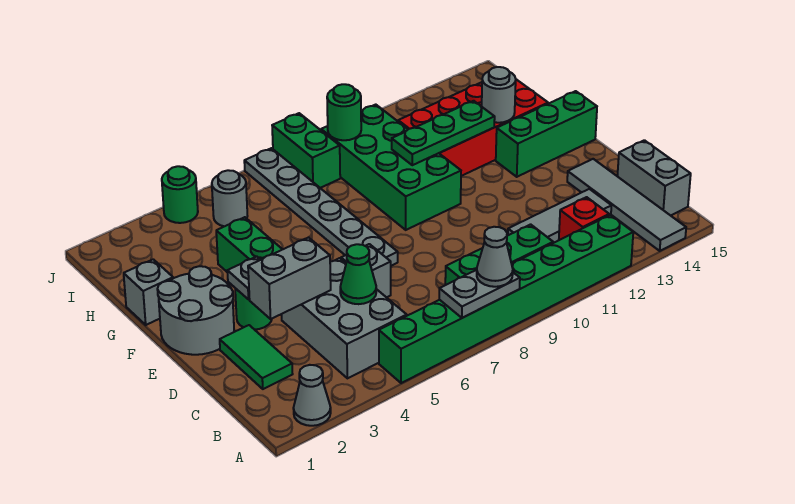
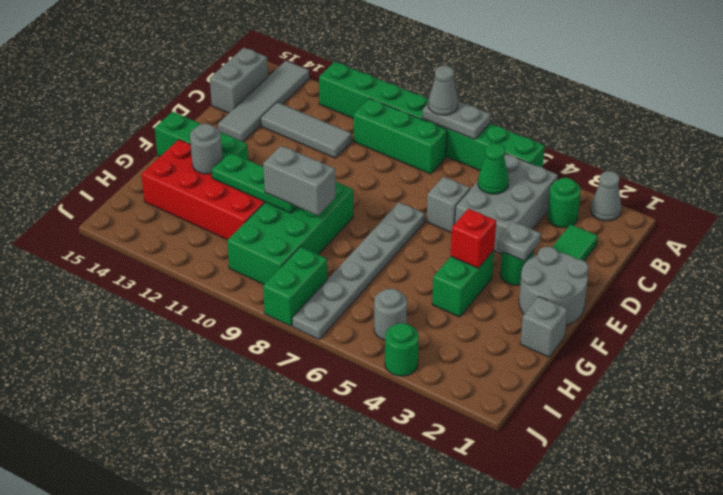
red 1x1 brick [559,197,609,240] -> red 1x1 brick moved to [451,209,496,268]
grey 1x2 brick [248,237,331,319] -> grey 1x2 brick moved to [263,146,335,216]
green 1x1 round brick [327,84,361,140] -> green 1x1 round brick moved to [547,178,581,228]

